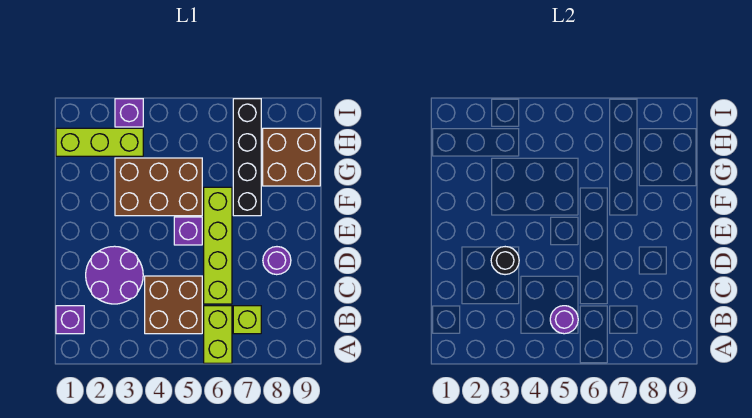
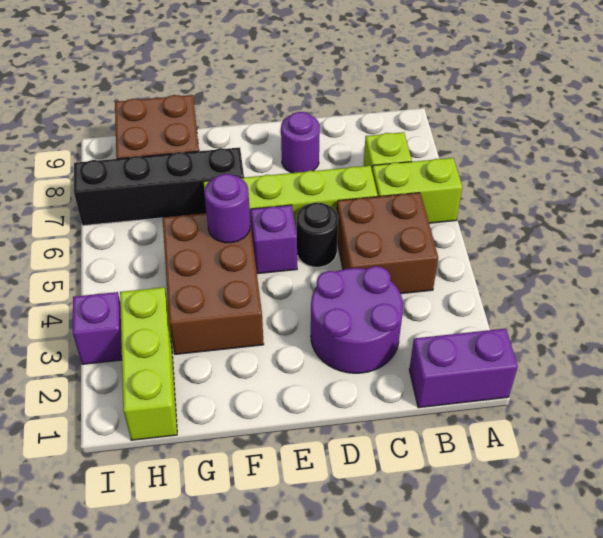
purple 1x1 brick [56,306,84,334] -> purple 1x2 brick [409,328,518,408]
purple 1x1 round brick [550,306,578,334] -> purple 1x1 round brick moved to [204,174,250,243]
black 1x1 round brick [491,247,519,275] -> black 1x1 round brick moved to [297,202,338,267]

